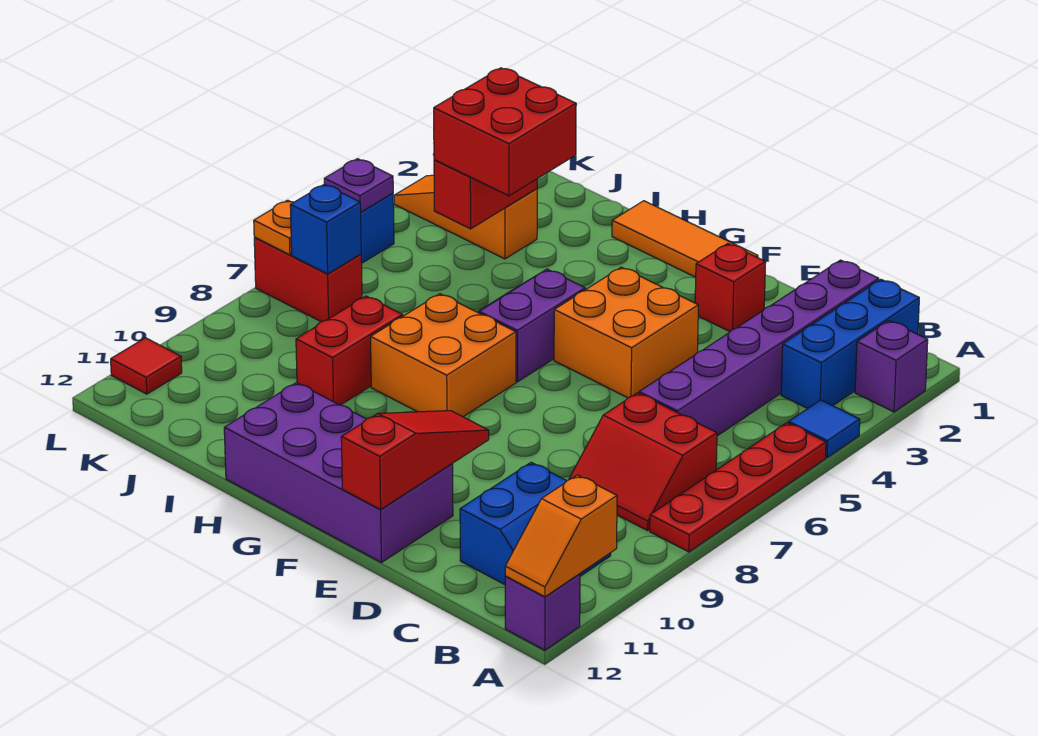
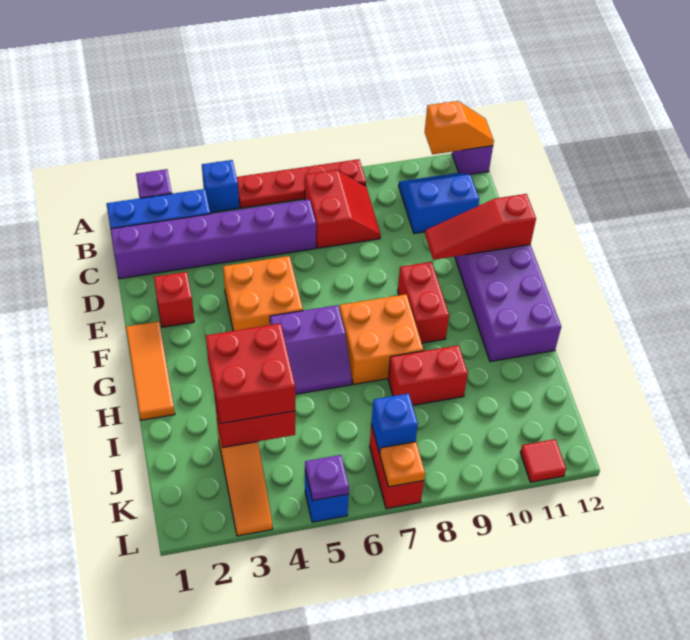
blue 1x1 tile [789,400,860,458] -> blue 1x1 brick [202,160,239,213]
none -> red 1x2 brick [398,262,449,343]

